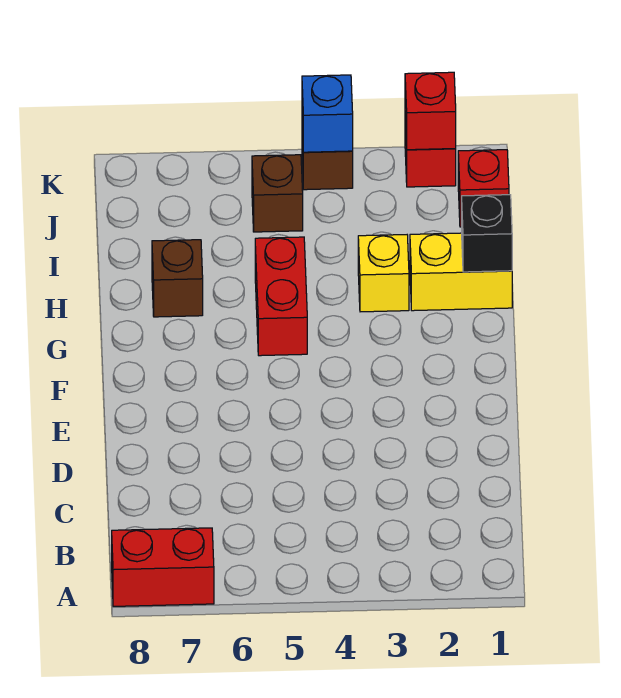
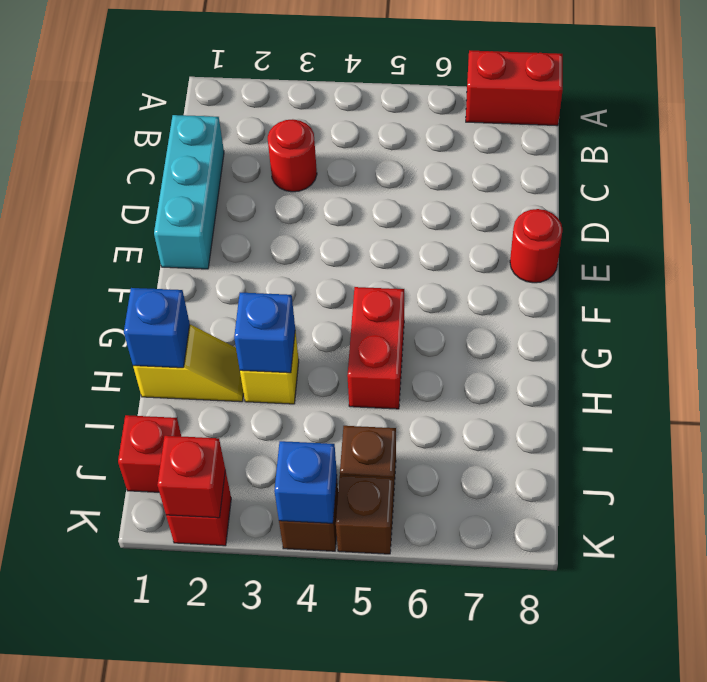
none -> cyan 1x3 brick [154,115,224,269]
none -> red 1x1 round brick [268,119,317,192]
none -> red 1x1 round brick [510,209,563,283]
yellow 1x2 brick [410,233,512,311] -> yellow 1x2 slope [133,325,244,402]
black 1x1 brick [462,195,512,272] -> blue 1x1 brick [124,288,190,368]
none -> blue 1x1 brick [234,293,295,373]
brown 1x1 brick [152,240,203,317] -> brown 1x1 brick moved to [336,475,393,554]

